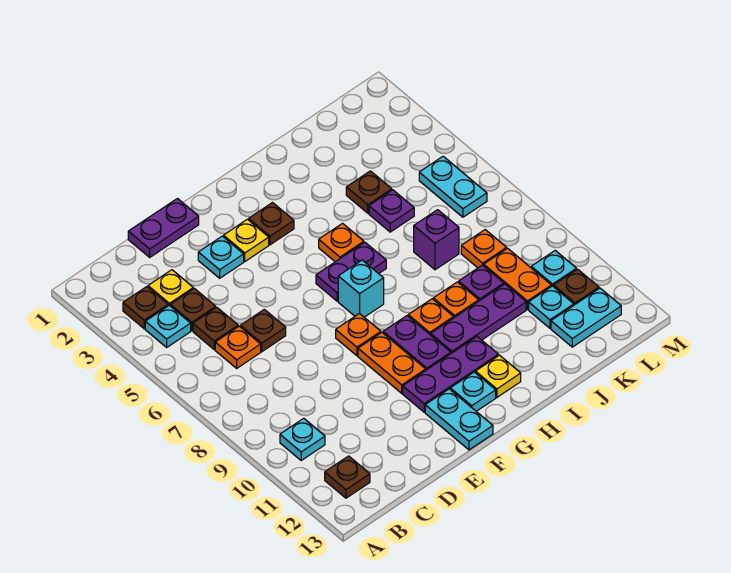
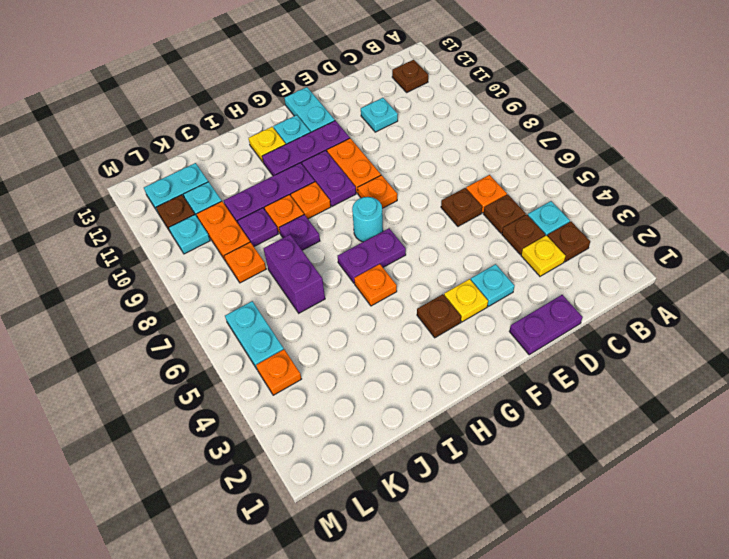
cyan 1x1 plate [280,418,325,460] -> cyan 1x1 plate moved to [361,98,398,132]
cyan 1x1 brick [338,260,384,317] -> cyan 1x1 round brick [352,197,383,242]
brown 1x1 plate [346,171,392,213] -> none
purple 1x1 plate [369,190,414,232] -> purple 1x1 plate moved to [279,215,320,250]
purple 1x1 brick [414,210,459,270] -> purple 1x2 brick [263,235,325,313]
none -> orange 1x1 plate [256,350,301,395]

